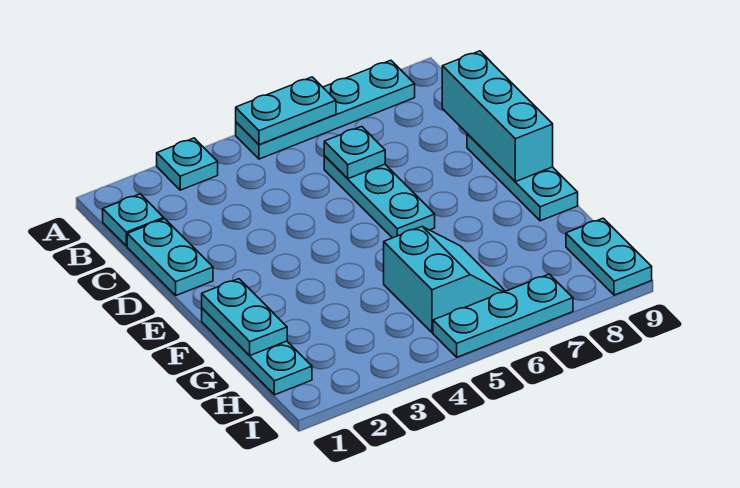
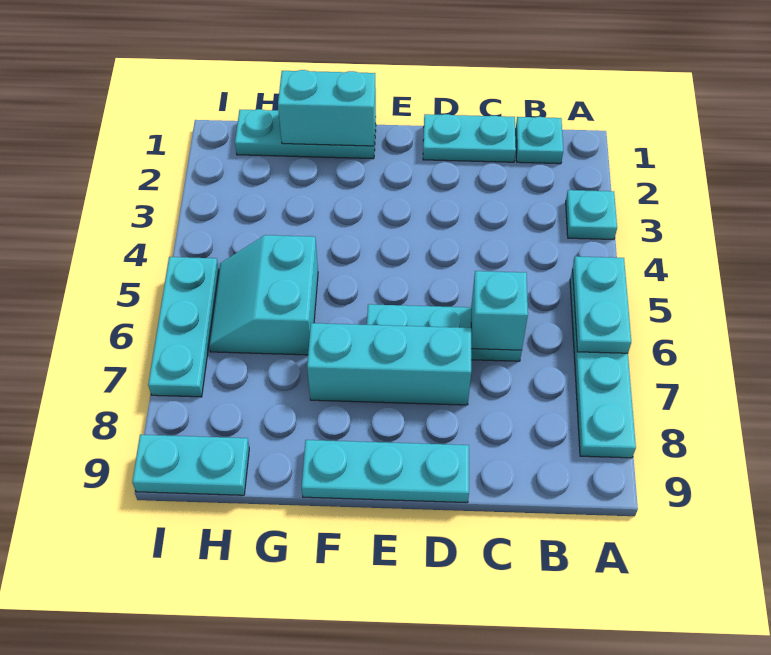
cyan 1x1 plate [324,127,385,179] -> cyan 1x1 brick [471,271,528,350]
cyan 1x3 brick [442,51,553,182] -> cyan 1x3 brick moved to [307,323,471,405]
cyan 1x2 plate [202,279,287,356] -> cyan 1x2 brick [278,70,376,146]
cyan 2x2 slope [384,227,505,333] -> cyan 2x2 slope turned to [209,235,318,355]

